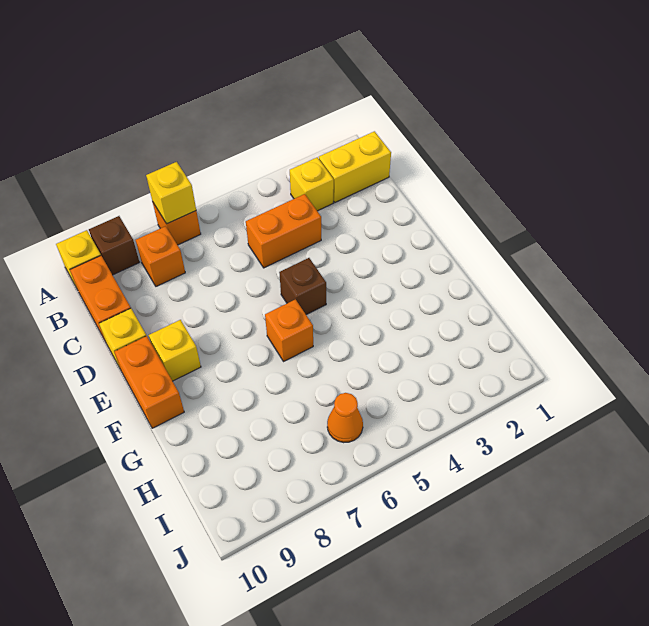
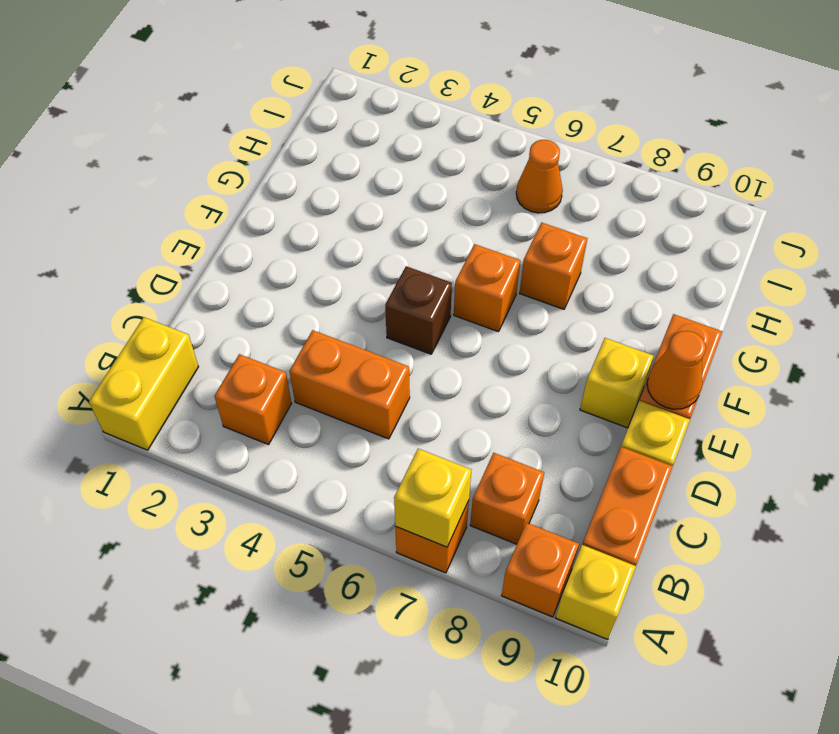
brown 1x1 brick [89,216,139,275] -> orange 1x1 brick [502,523,579,617]
yellow 1x2 brick [319,131,391,202] -> yellow 1x2 brick turned to [89,317,198,450]
yellow 1x1 brick [290,157,334,211] -> orange 1x1 brick [214,354,292,445]
none -> orange 1x1 cone [647,331,706,409]
none -> orange 1x1 brick [520,223,587,309]

